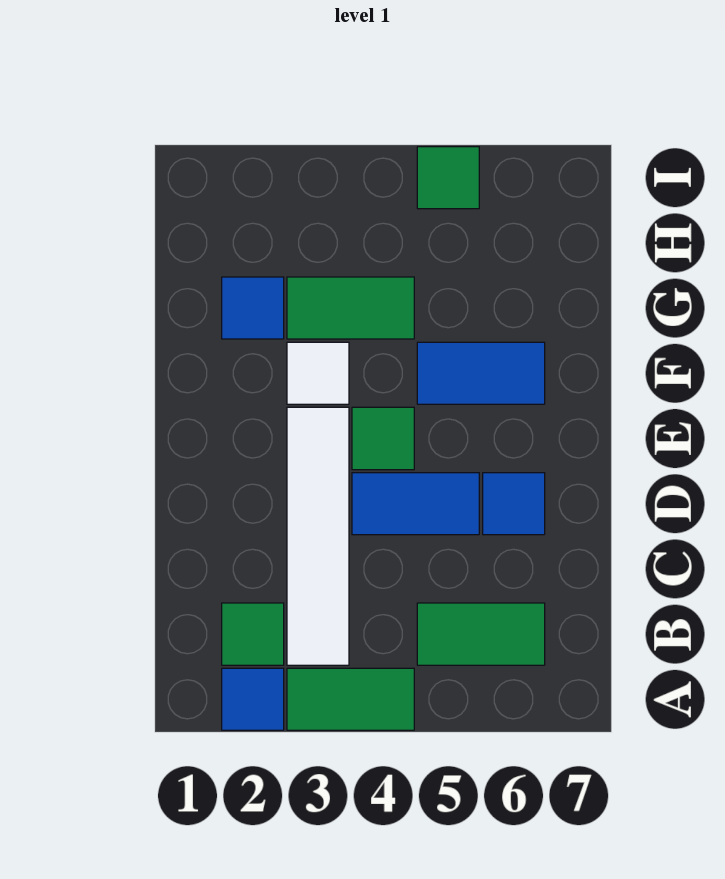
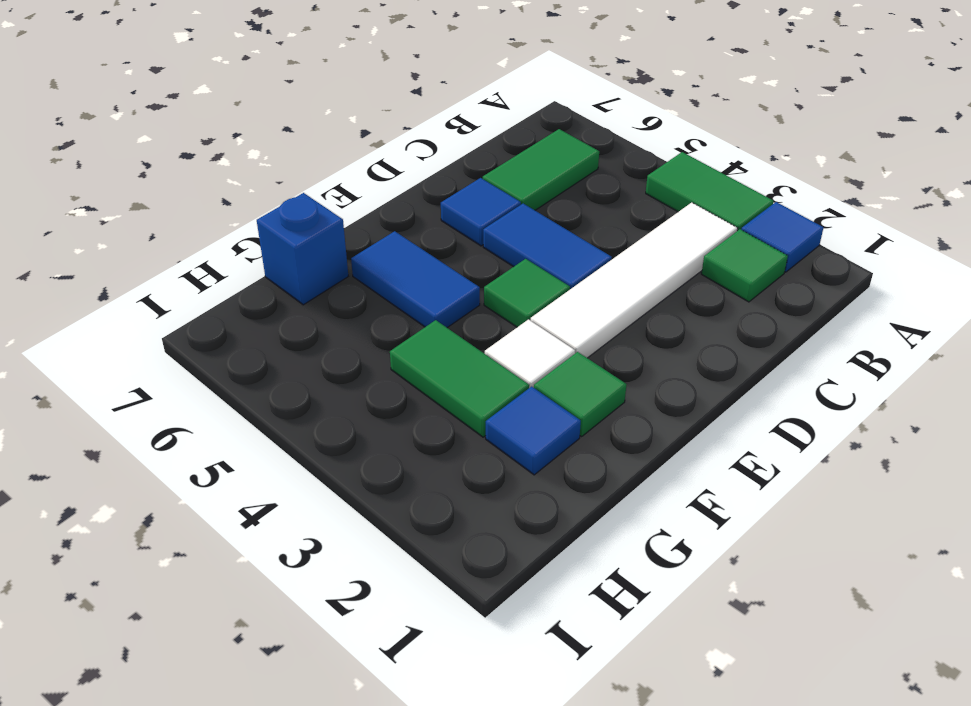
green 1x2 tile [417,603,545,665] -> green 1x2 tile turned to [483,129,599,210]
none -> blue 1x1 brick [257,193,348,305]
green 1x1 tile [417,147,479,209] -> green 1x1 tile moved to [534,352,627,436]

